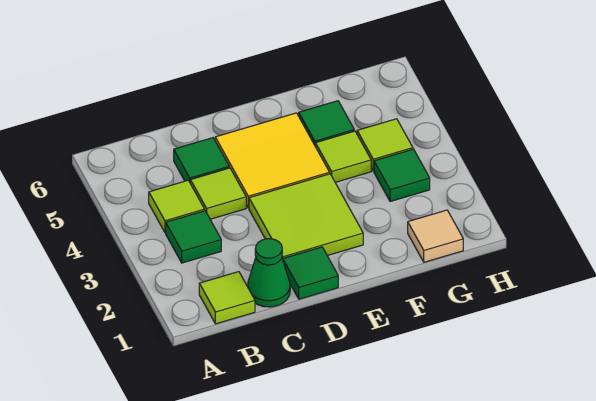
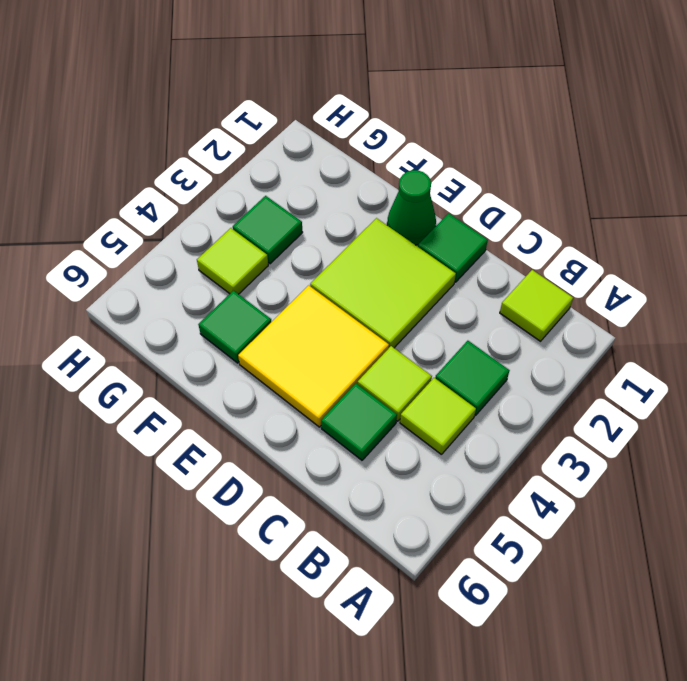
green 1x1 cone [248,239,290,307] -> green 1x1 cone moved to [387,170,436,245]
lime 1x1 tile [315,131,371,182] -> none
tan 1x1 tile [408,210,463,262] -> none

